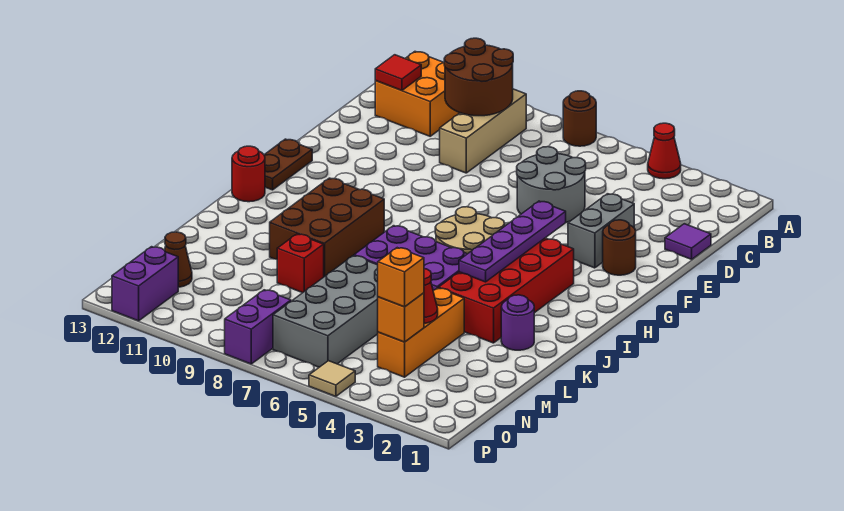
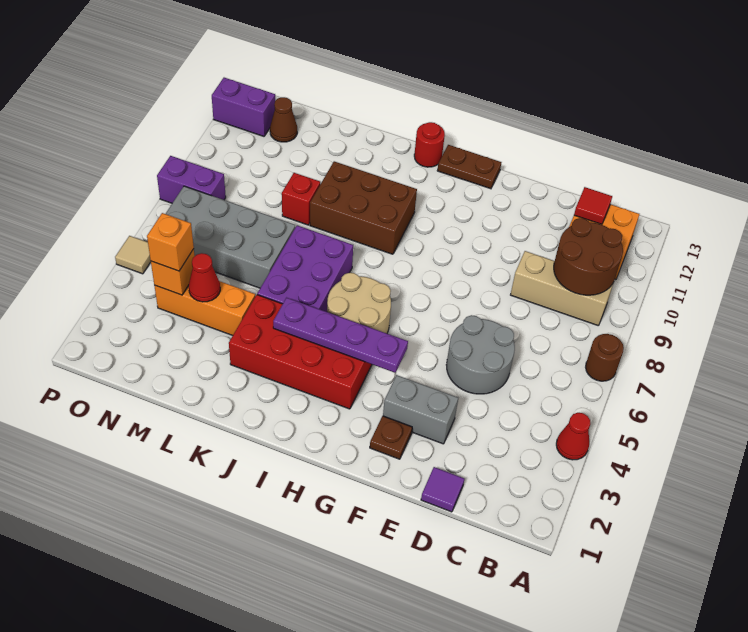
brown 1x1 round brick [603,220,636,275] -> brown 1x1 plate [370,416,412,459]
purple 1x1 round brick [501,295,534,350] -> none

